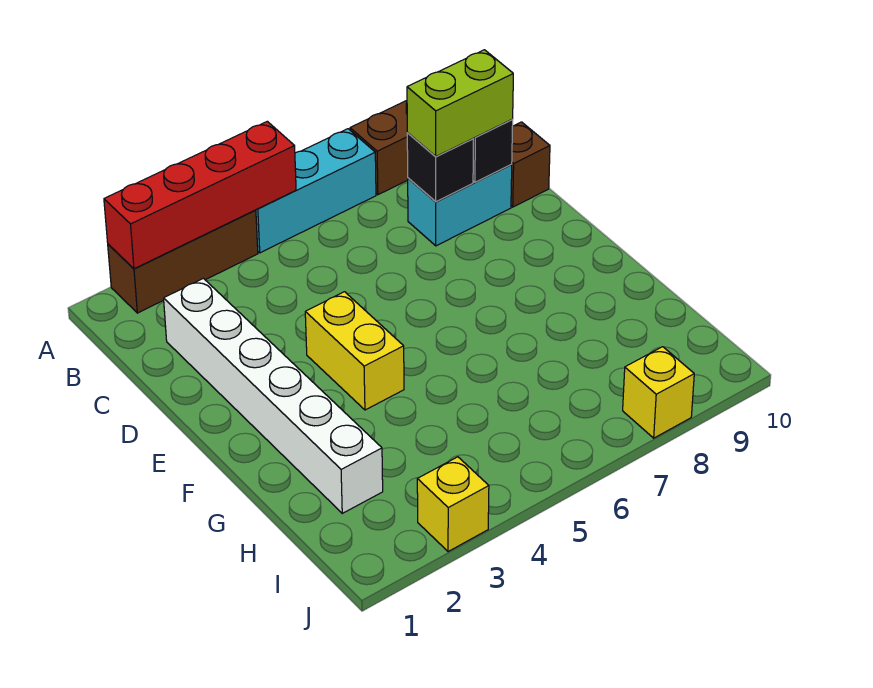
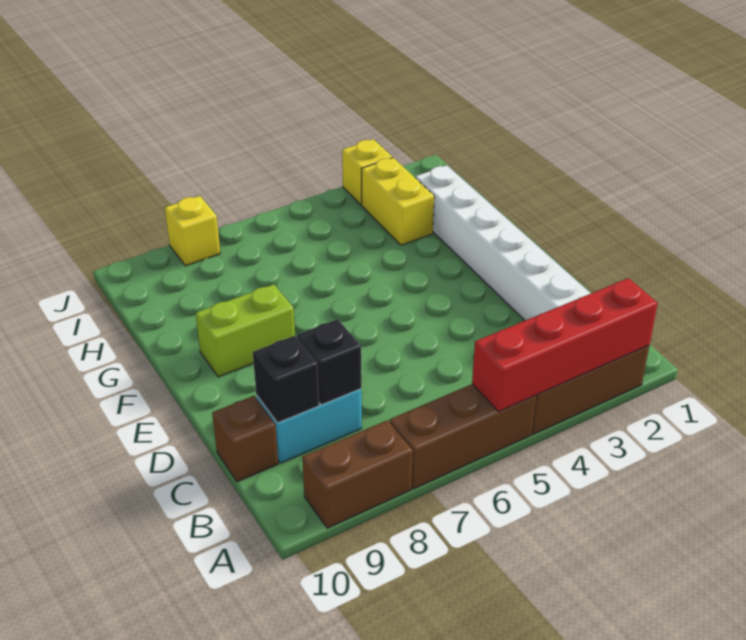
cyan 1x3 brick [256,129,376,253] -> brown 1x3 brick [390,384,536,489]
lime 1x2 brick [407,50,513,156] -> lime 1x2 brick moved to [196,284,295,377]
yellow 1x2 brick [305,292,404,410] -> yellow 1x2 brick moved to [362,158,434,245]

